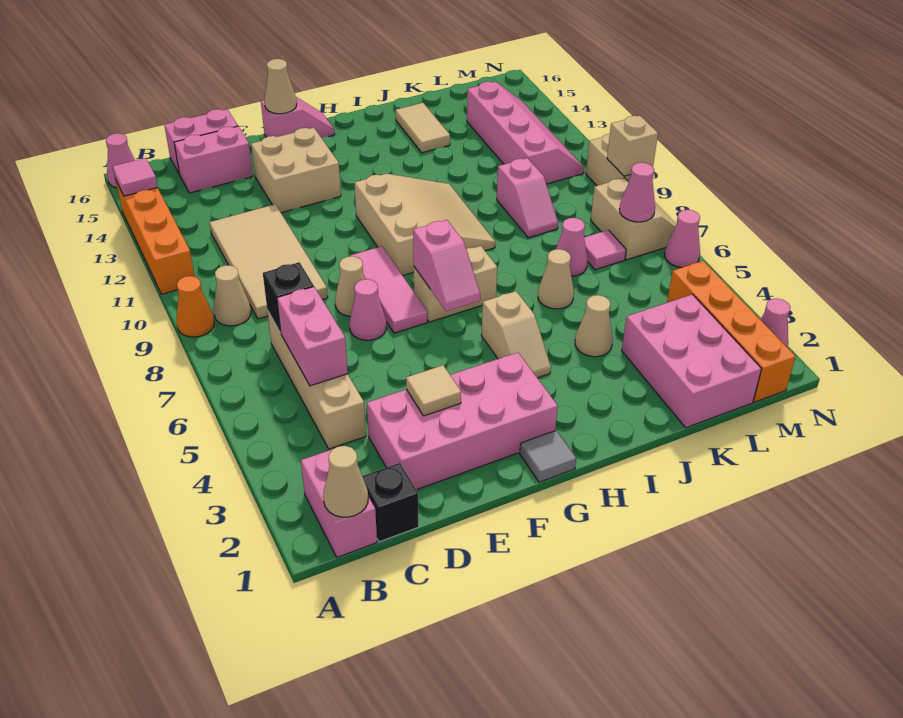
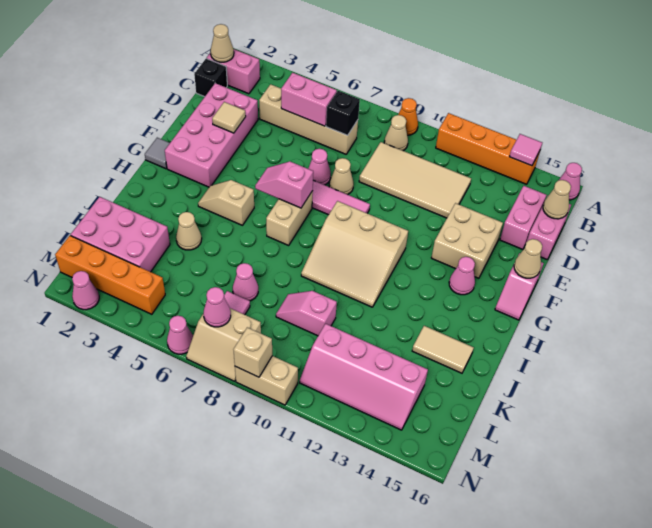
none -> pink 1x1 cone [449,257,475,295]
tan 1x1 cone [538,249,574,309] -> tan 1x1 cone moved to [543,180,571,219]

